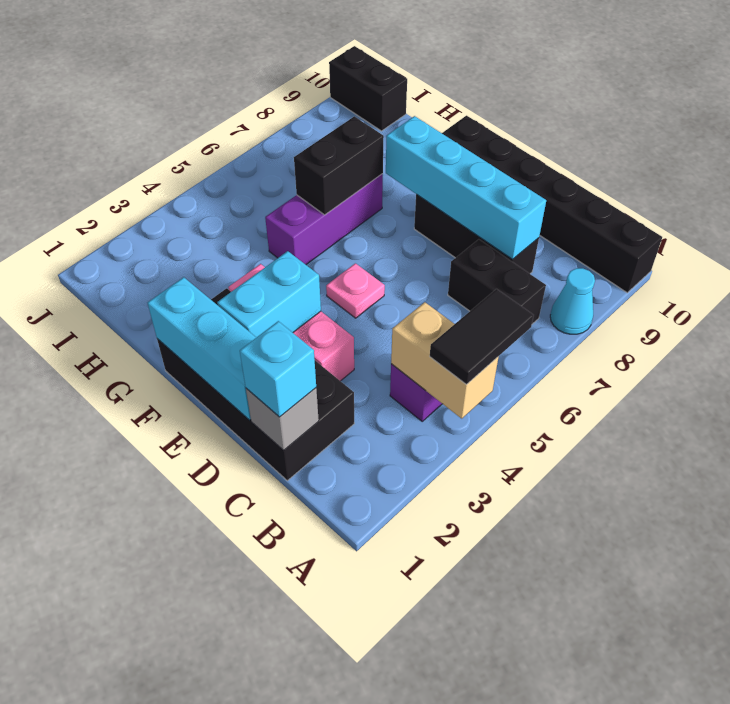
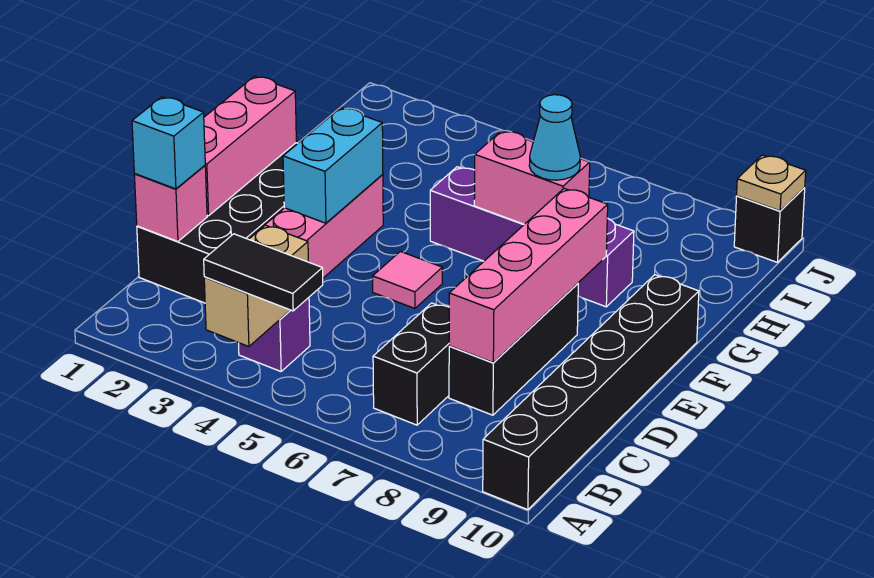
cyan 1x1 cone [550,268,595,334] -> cyan 1x1 cone moved to [529,95,580,180]
grey 1x1 brick [246,388,319,450] -> pink 1x1 brick [134,166,207,241]
cyan 1x4 brick [386,116,546,260] -> pink 1x4 brick [449,189,608,362]
cyan 1x3 brick [147,277,256,420] -> pink 1x3 brick [204,76,296,216]
cyan 1x2 brick [217,251,321,338] -> cyan 1x2 brick turned to [283,108,383,223]
pink 1x1 plate [326,263,385,318] -> pink 1x1 tile [373,251,442,308]
purple 1x3 brick [265,174,383,265] -> purple 1x4 brick [430,167,634,307]
black 1x2 brick [294,116,384,215] -> pink 1x2 brick [474,131,590,224]
black 1x2 brick [329,46,407,131] -> black 1x1 brick [734,188,805,262]
none -> tan 1x1 plate [737,155,806,211]

